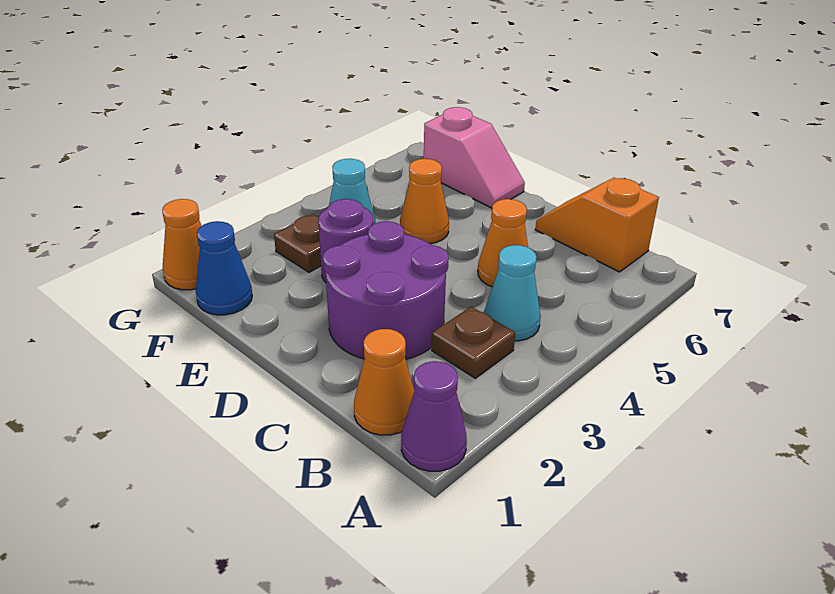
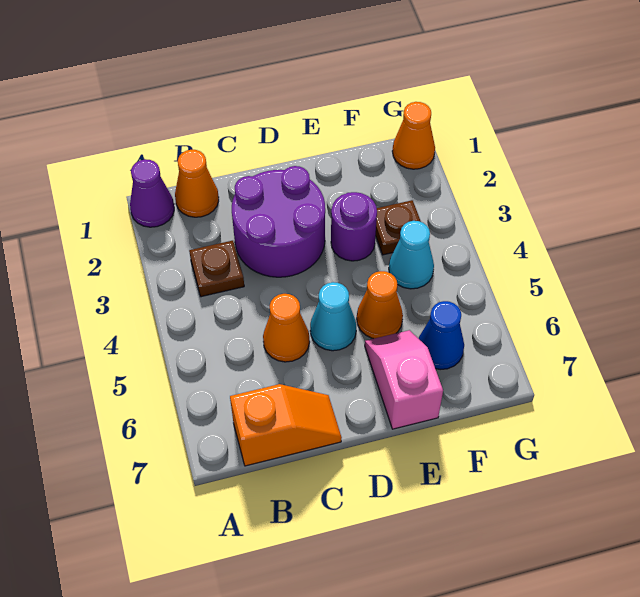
cyan 1x1 cone [484,245,541,341] -> cyan 1x1 cone moved to [310,282,356,351]
pink 1x2 slope [424,107,525,208] -> pink 1x2 slope turned to [365,330,443,429]
blue 1x1 cone [196,221,252,315] -> blue 1x1 cone moved to [419,301,464,370]

